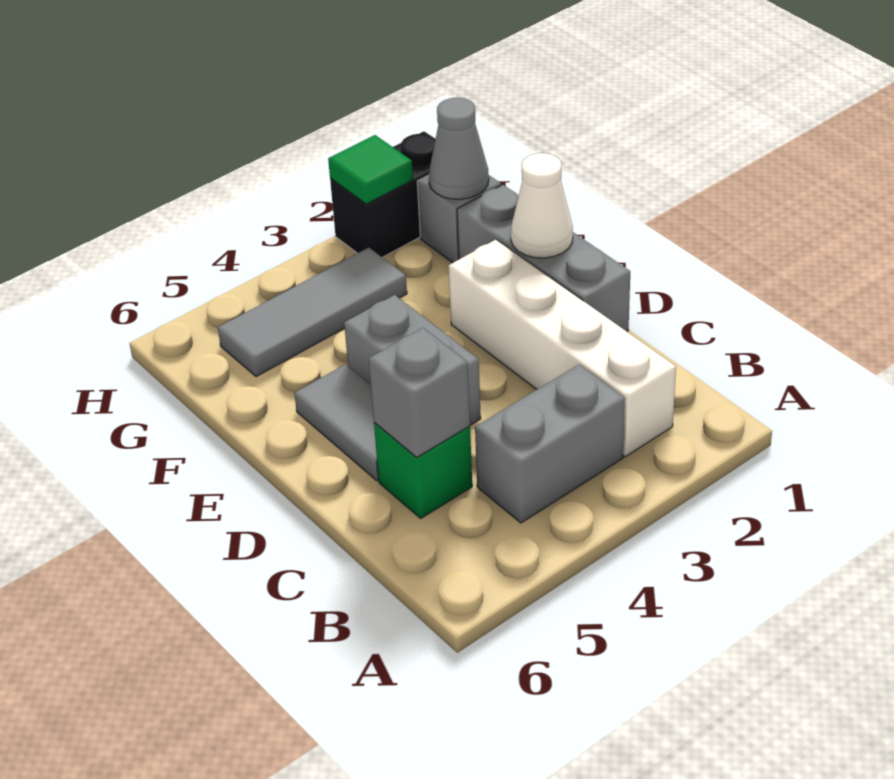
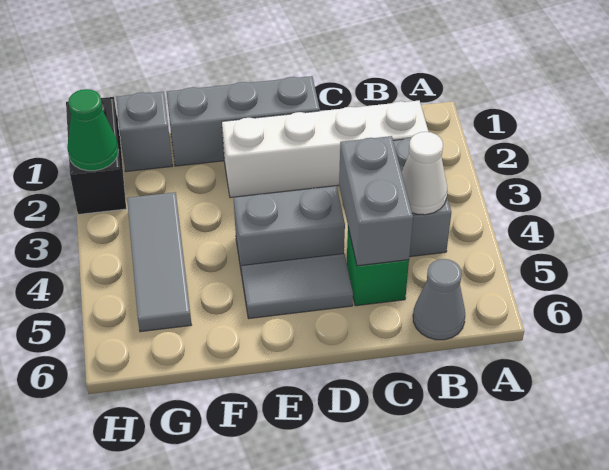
grey 1x1 brick [369,328,470,457] -> grey 1x2 brick [339,136,413,266]
white 1x1 cone [511,153,573,258] -> white 1x1 cone moved to [402,132,447,215]
grey 1x1 cone [429,98,489,199] -> grey 1x1 cone moved to [413,259,465,340]
green 1x1 tile [328,135,413,204] -> green 1x1 cone [67,89,118,171]

